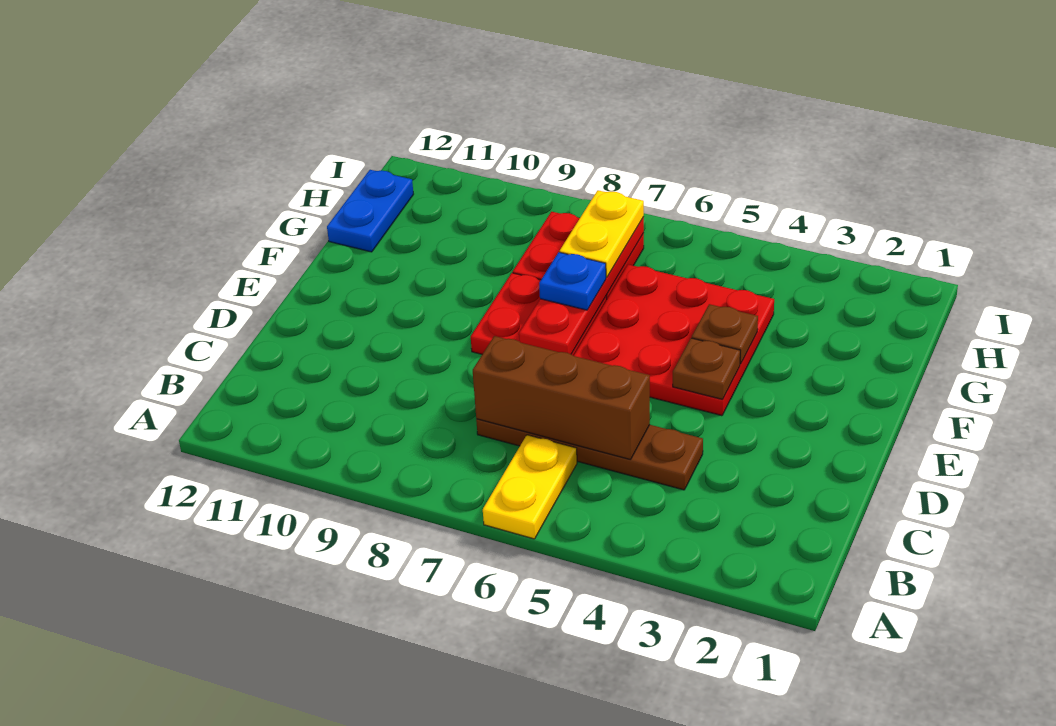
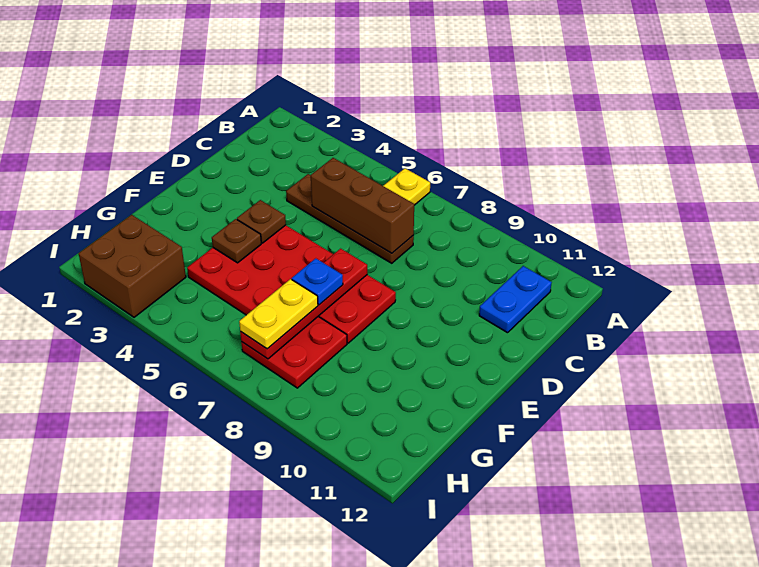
blue 1x2 plate [327,170,413,252] -> blue 1x2 plate moved to [479,266,552,333]
none -> brown 2x2 brick [79,215,186,317]

